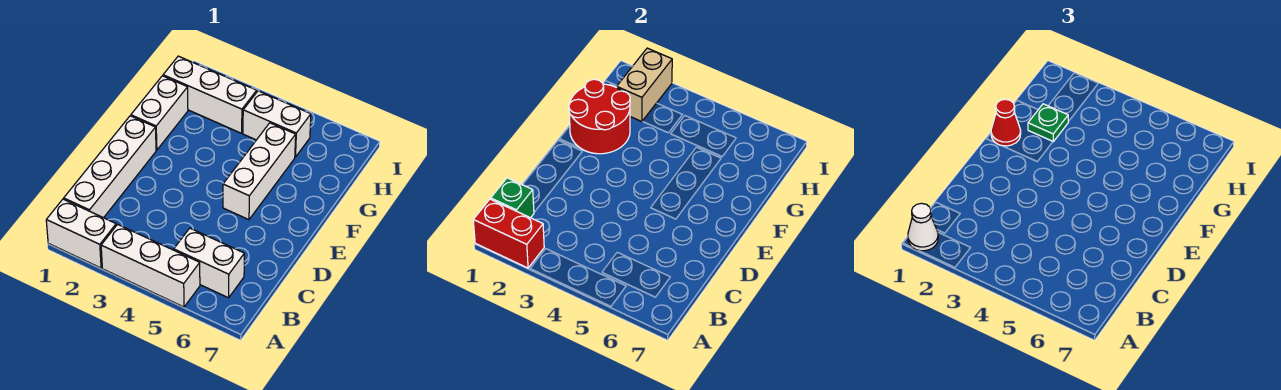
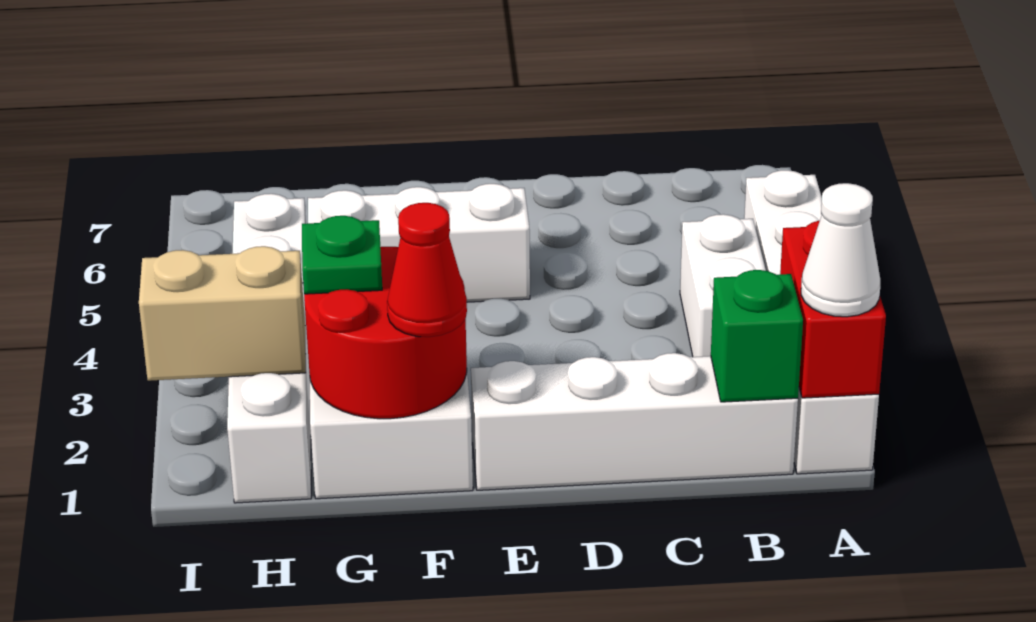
white 1x2 brick [174,228,244,298] -> white 1x2 brick moved to [680,214,766,357]

